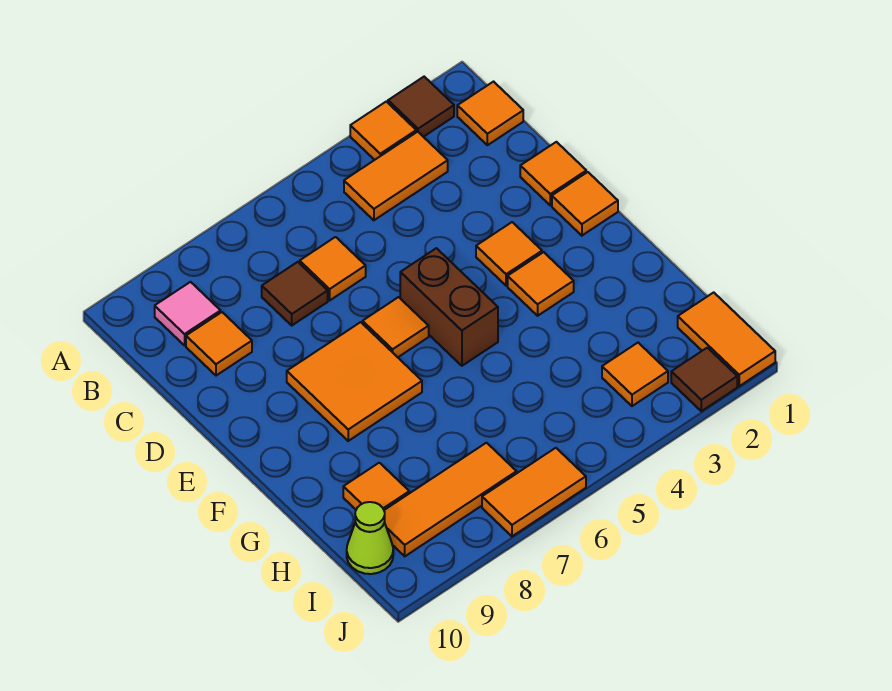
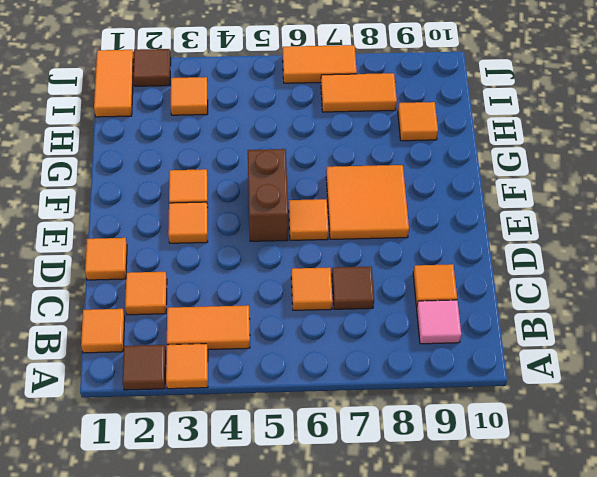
orange 1x1 tile [552,172,618,236] -> orange 1x1 tile moved to [125,272,167,315]
orange 1x3 tile [384,443,517,556] -> orange 1x2 tile [321,73,397,112]
lime 1x1 cone [347,502,393,574] -> none

